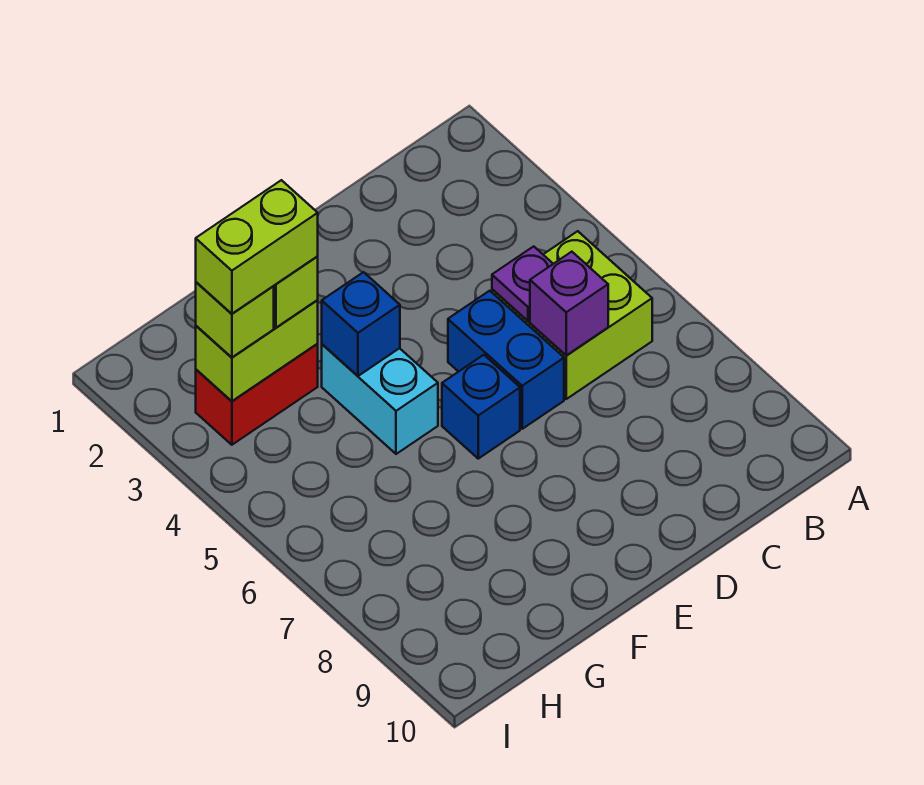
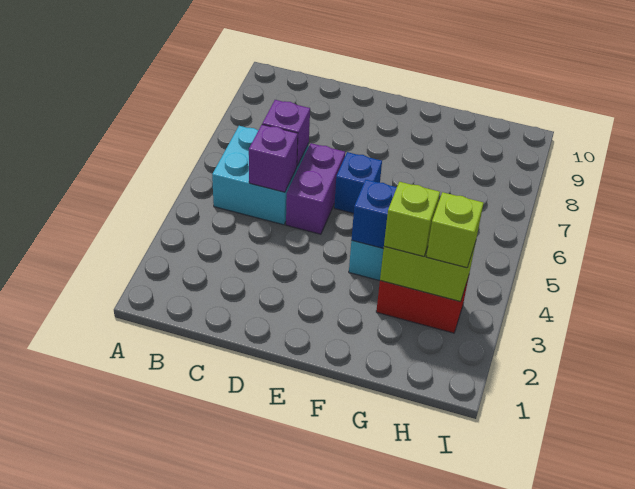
lime 2x2 brick [492,231,652,399] -> cyan 2x2 brick [212,126,309,225]
purple 1x1 plate [492,246,553,321] -> purple 1x1 brick [249,125,298,192]
blue 1x2 brick [448,291,564,429] -> purple 1x2 brick [286,143,345,234]
lime 1x2 brick [196,180,318,314] -> none

